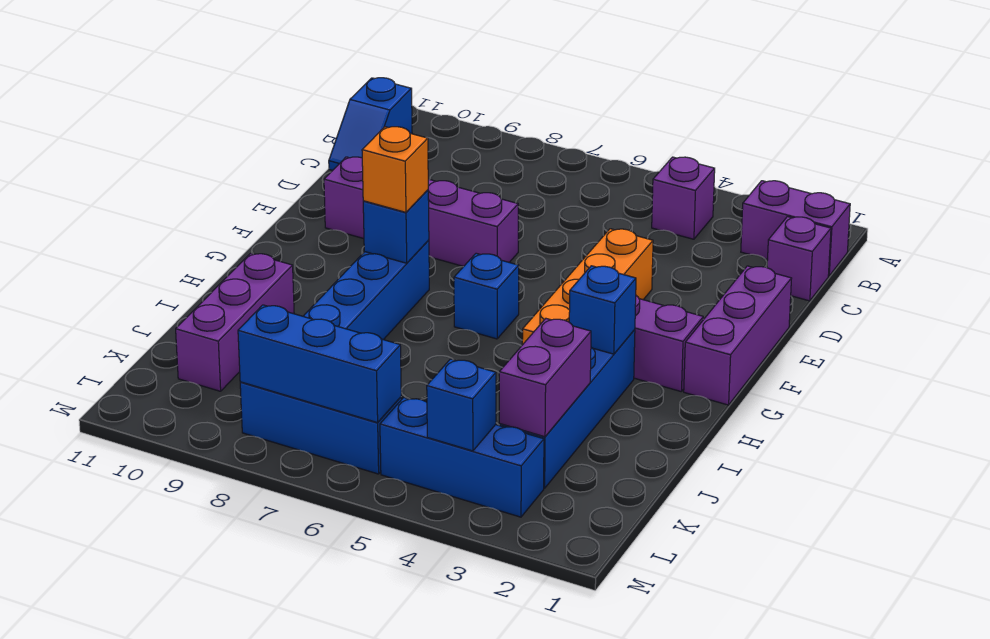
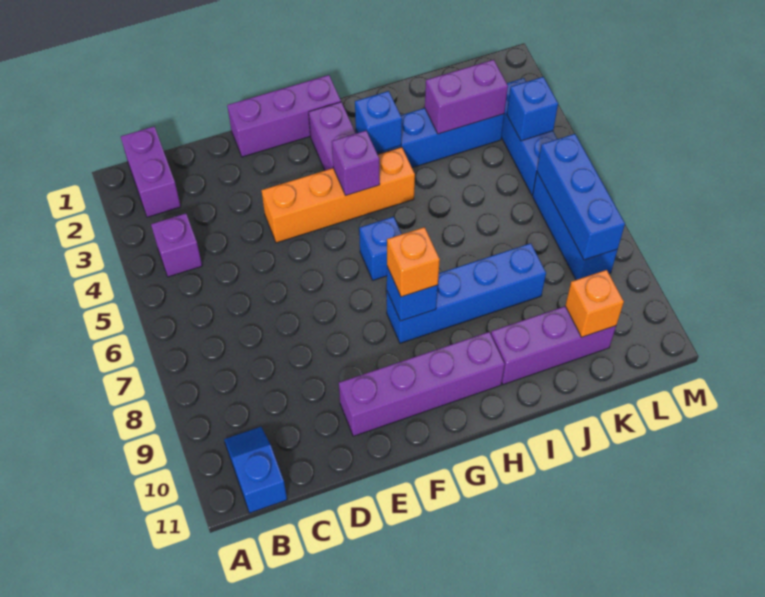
blue 1x2 slope [329,78,412,170] -> blue 1x2 slope turned to [224,427,287,513]
purple 1x1 brick [767,217,831,301] -> purple 1x1 brick moved to [332,131,380,196]
purple 1x4 brick [324,157,518,267] -> purple 1x4 brick turned to [339,332,505,436]
none -> orange 1x1 brick [565,270,624,337]

